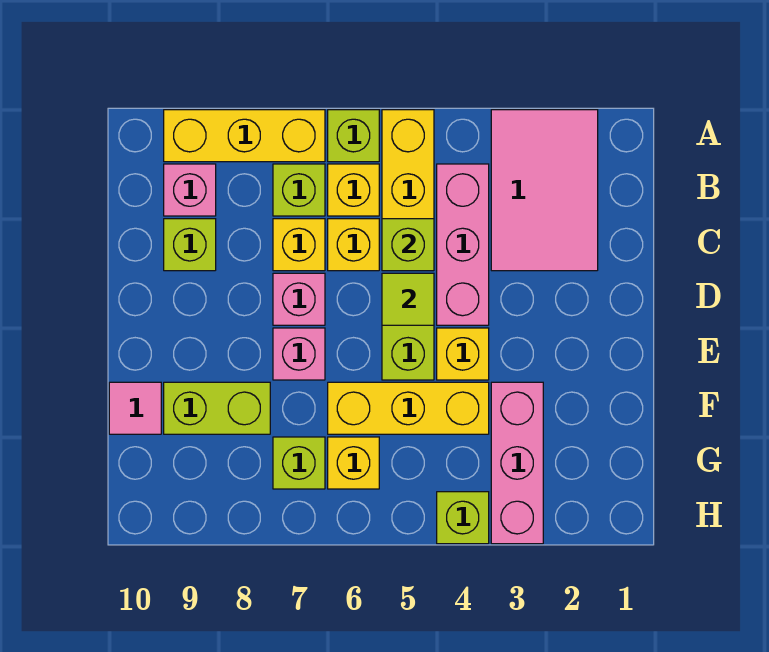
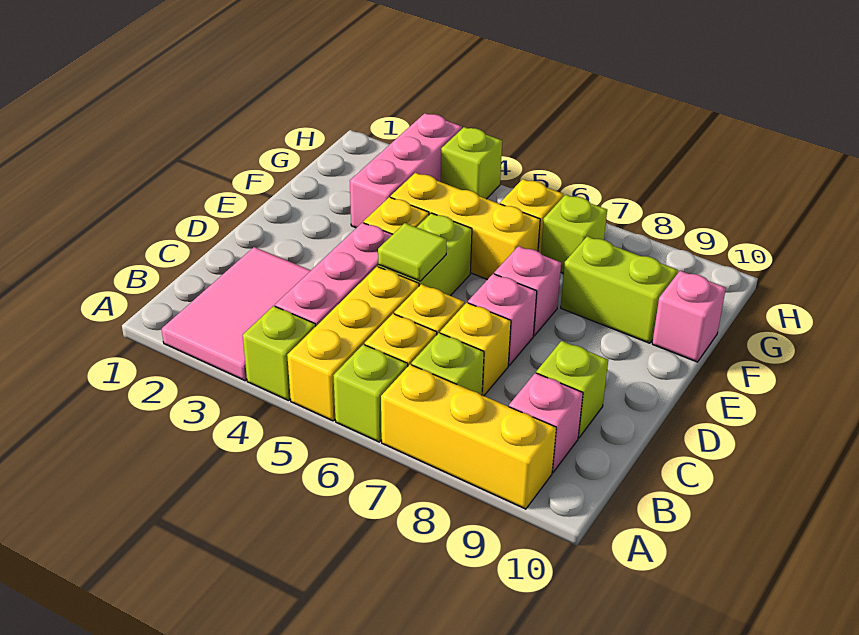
lime 1x1 brick [382,219,434,271] -> lime 1x1 brick moved to [243,306,316,401]
pink 1x1 tile [109,382,161,434] -> pink 1x1 brick [652,271,726,362]

